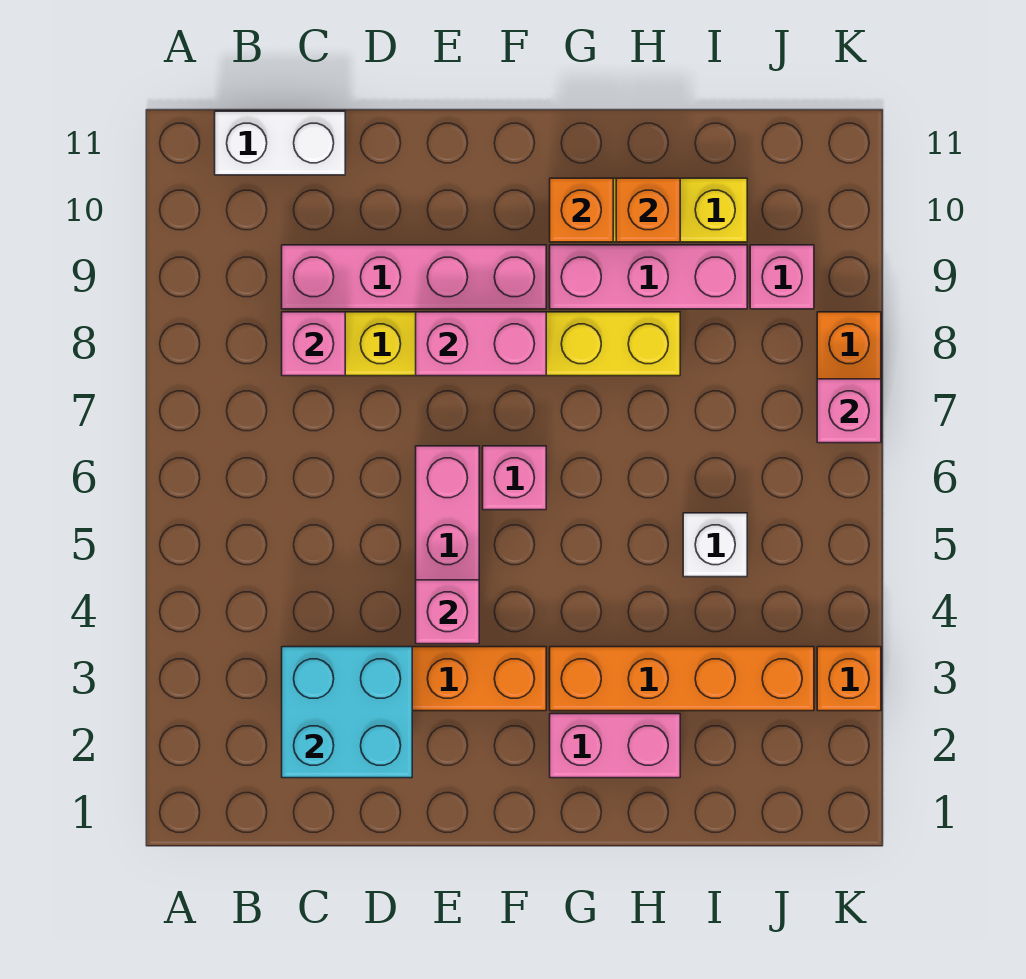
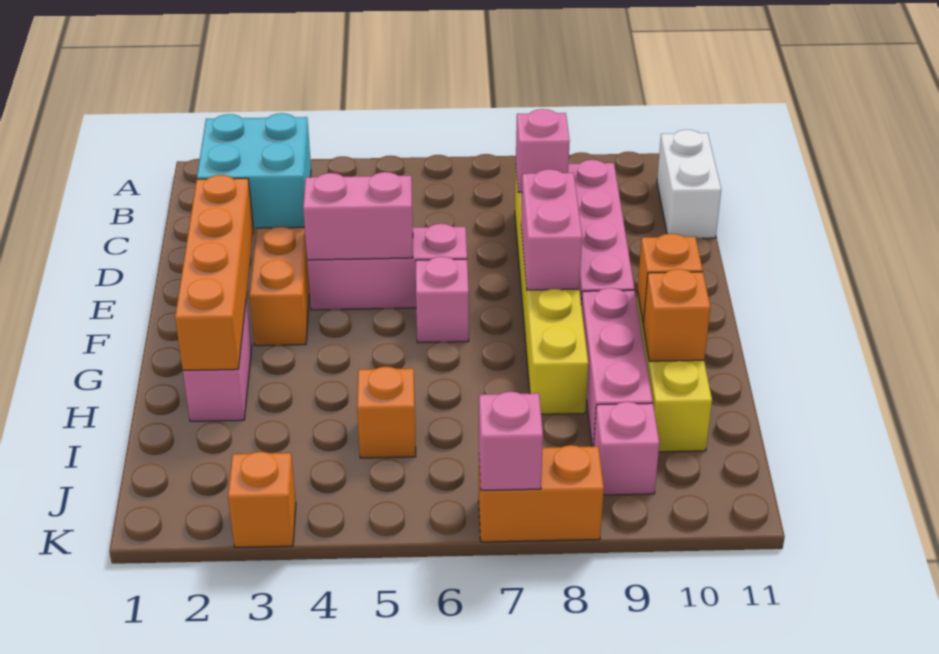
pink 1x1 brick [416,580,479,644] -> pink 1x2 brick [303,172,413,260]
orange 1x4 brick [550,647,814,711] -> orange 1x4 brick moved to [175,175,254,370]
white 1x1 brick [683,513,747,577] -> orange 1x1 brick [357,367,416,458]

